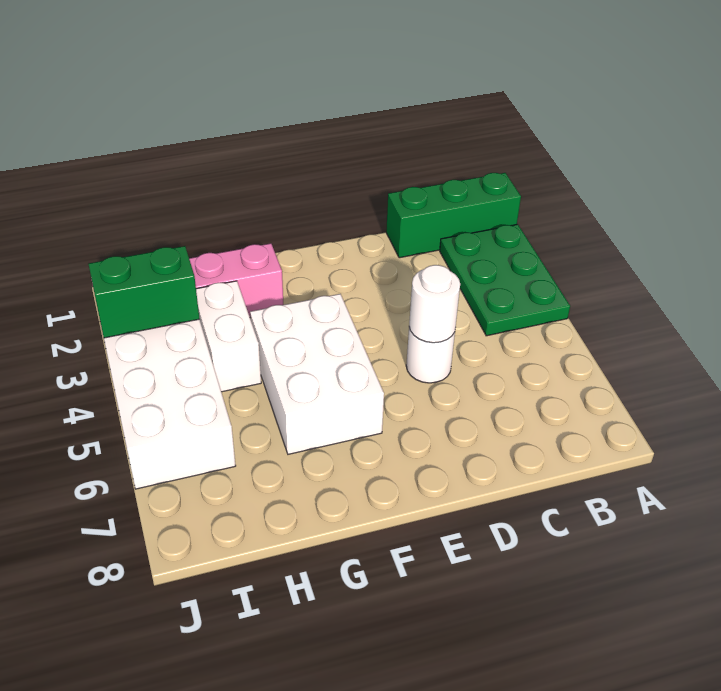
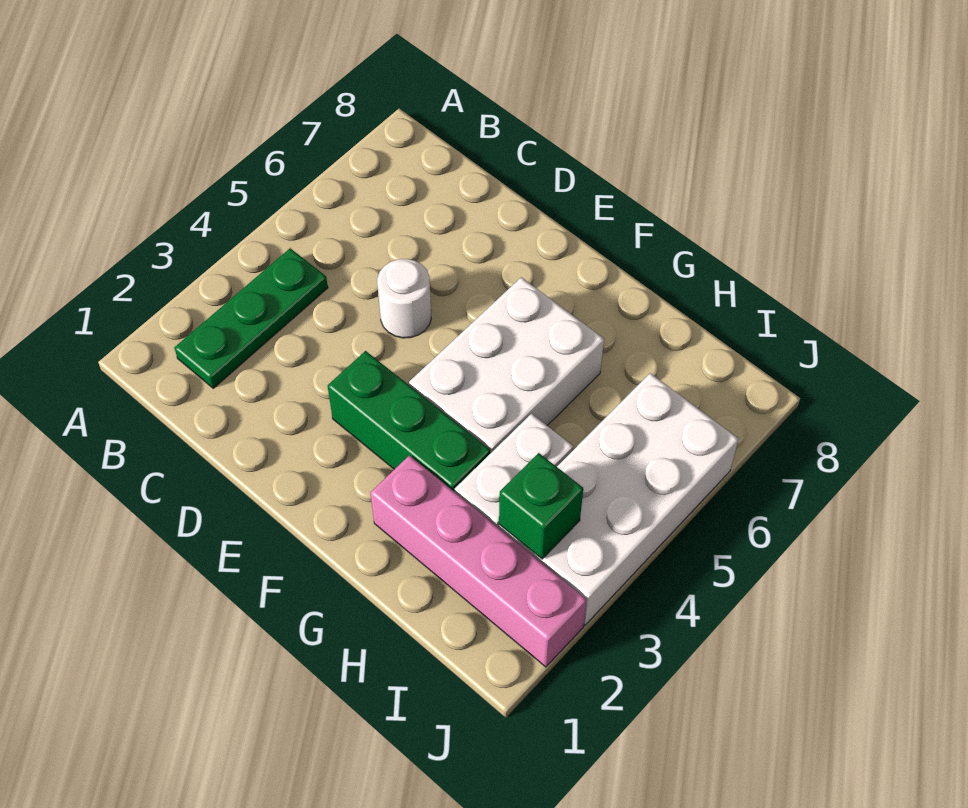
green 1x3 brick [386,173,521,258] -> green 1x3 brick moved to [328,351,490,492]
green 2x3 plate [440,224,570,336] -> green 1x3 plate [174,248,328,388]
white 1x1 round brick [409,265,460,343] -> none
green 1x2 brick [89,246,199,338] -> green 1x1 brick [499,453,583,559]

